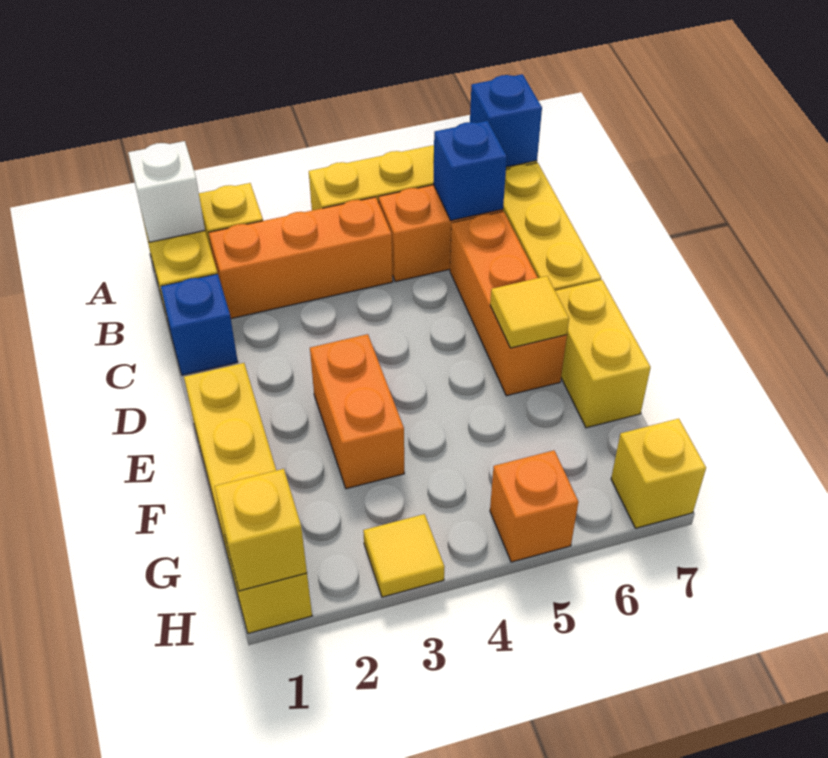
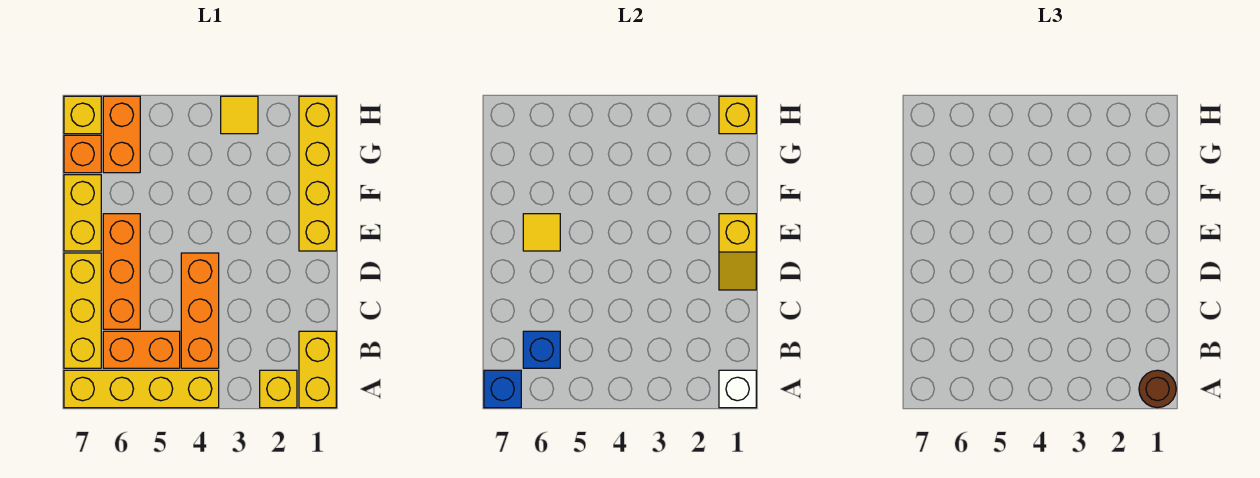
none -> brown 1x1 round brick [1139,370,1176,408]
orange 1x3 brick [209,197,393,319] -> orange 1x3 brick turned to [181,253,219,368]
blue 1x1 brick [161,274,238,375] -> none
none -> yellow 1x2 slope [719,214,756,290]
orange 1x2 brick [310,334,404,489] -> orange 1x2 brick moved to [103,96,140,173]
orange 1x1 brick [490,450,578,562] -> orange 1x1 brick moved to [64,135,101,173]

